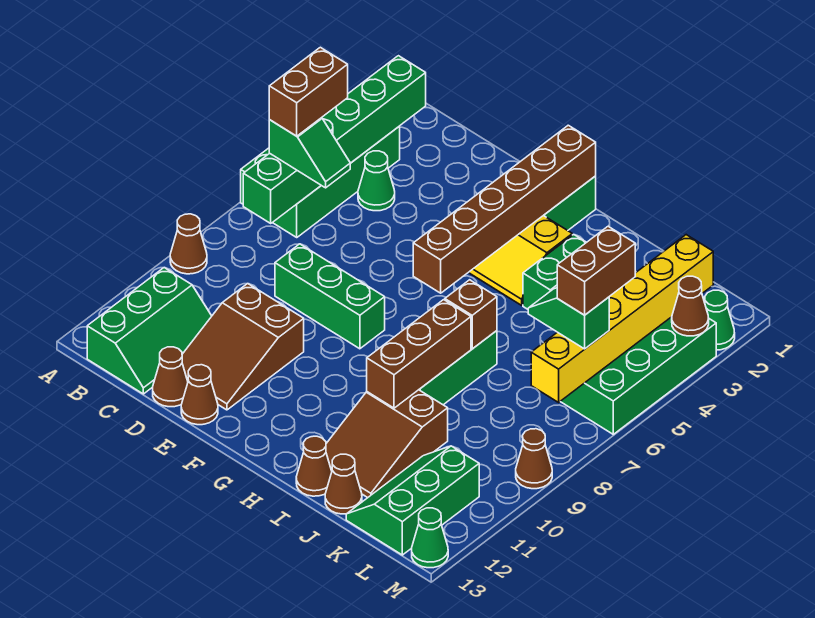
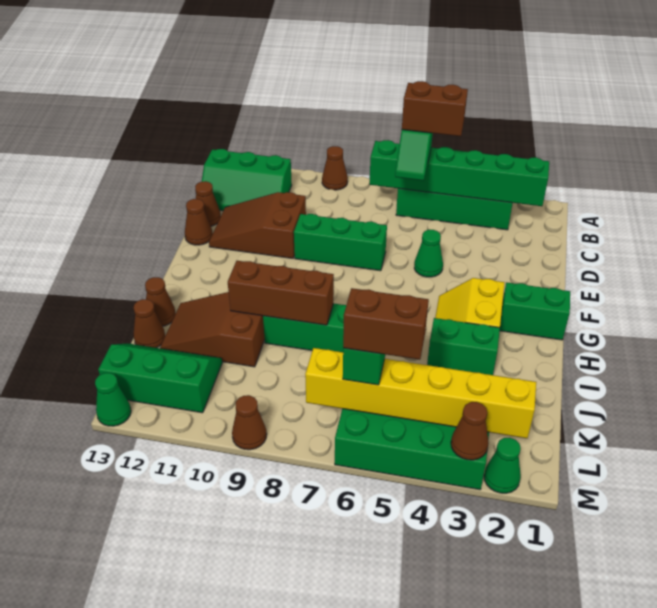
green 1x1 cone [358,151,395,211] -> green 1x1 cone moved to [414,230,443,277]
green 1x3 brick [275,244,385,349] -> green 1x3 brick turned to [294,214,387,271]
brown 1x6 brick [413,125,596,293] -> none
brown 1x1 brick [445,280,497,349] -> none

